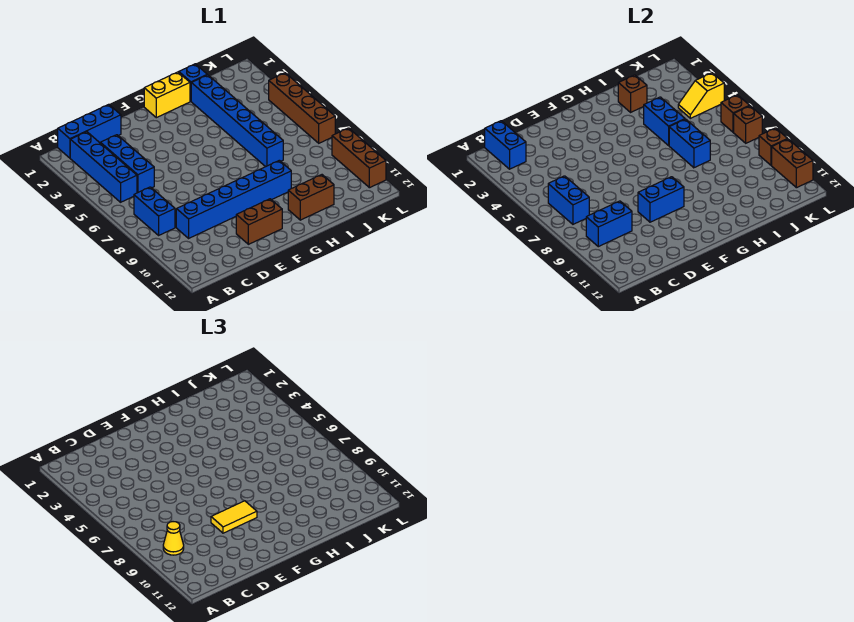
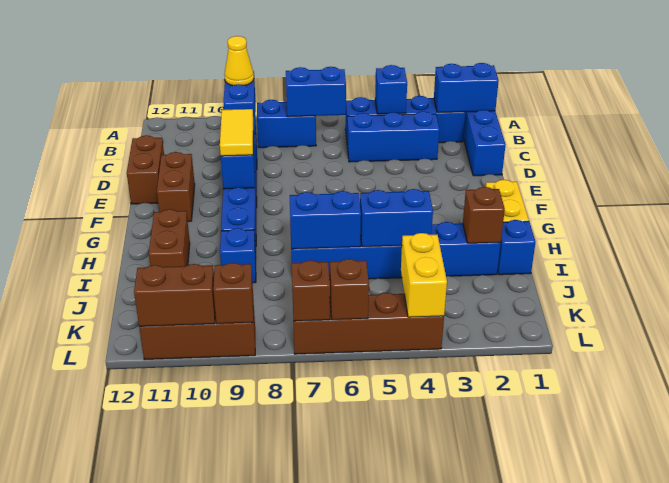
none -> blue 1x1 brick [375,65,407,114]
none -> brown 1x2 brick [127,135,164,204]
none -> blue 1x1 brick [220,228,256,283]
yellow 1x2 slope [678,73,724,118] -> yellow 1x2 brick [401,233,447,317]

